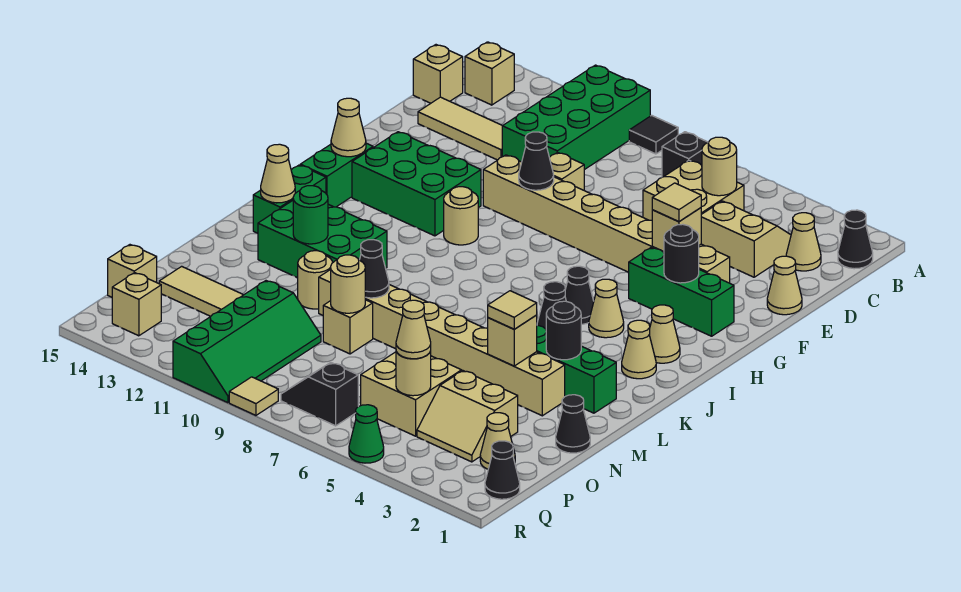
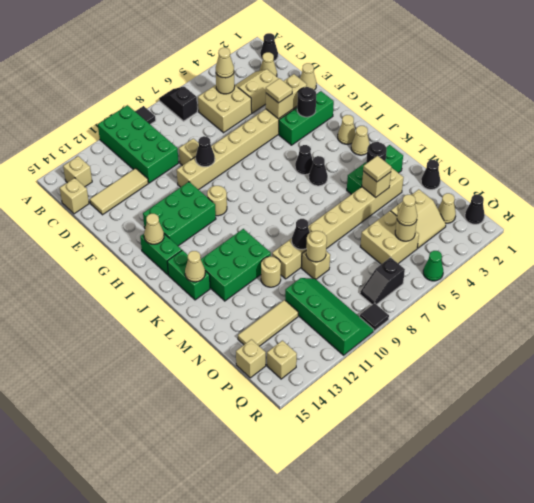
tan 1x1 brick [652,208,701,251] -> tan 1x2 brick [266,74,307,119]
tan 1x1 cone [589,279,624,338] -> tan 1x1 cone moved to [216,48,234,78]
green 1x1 round brick [293,186,328,244] -> none
tan 1x1 tile [229,377,278,415] -> black 1x1 tile [360,303,389,331]

